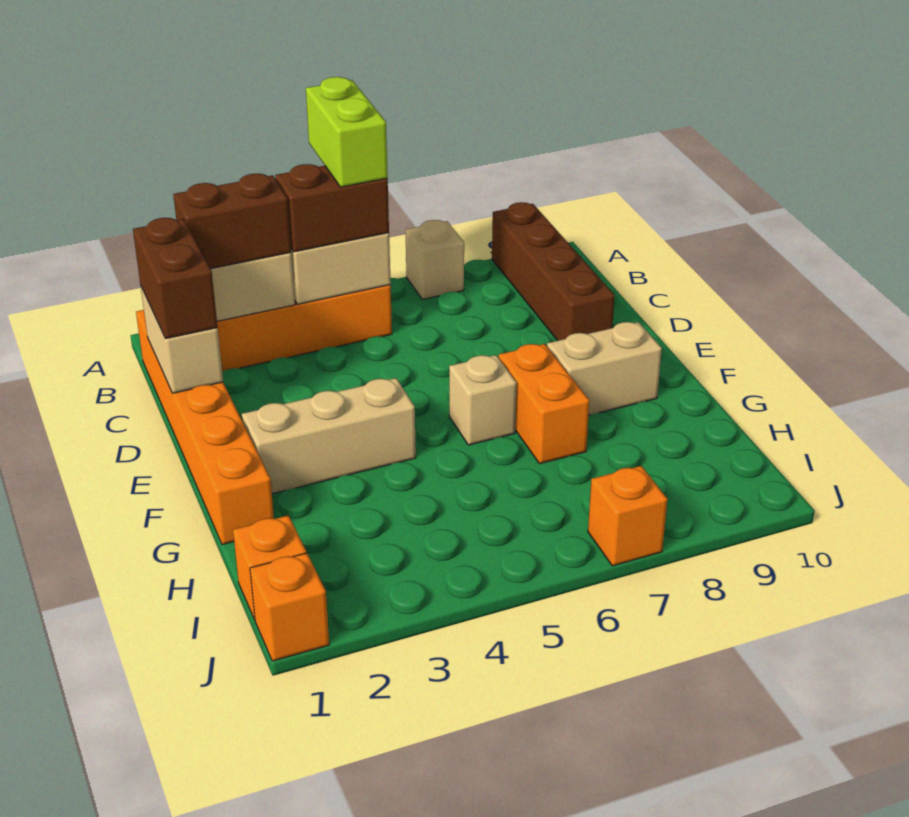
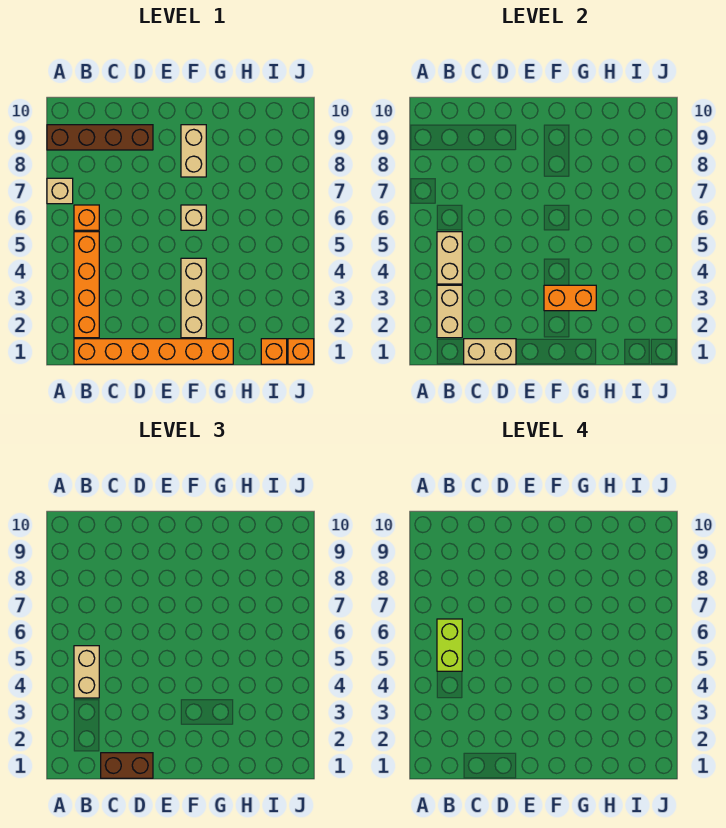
lime 1x2 brick [306,77,388,187] -> lime 1x2 brick turned to [437,619,462,671]
brown 1x2 brick [173,174,291,269] -> none
brown 1x2 brick [275,164,389,252] -> tan 1x2 brick [74,646,99,698]
orange 1x2 brick [499,344,589,464] -> orange 1x2 brick moved to [544,285,596,311]
orange 1x1 brick [588,466,668,566] -> orange 1x1 brick moved to [74,205,99,230]

